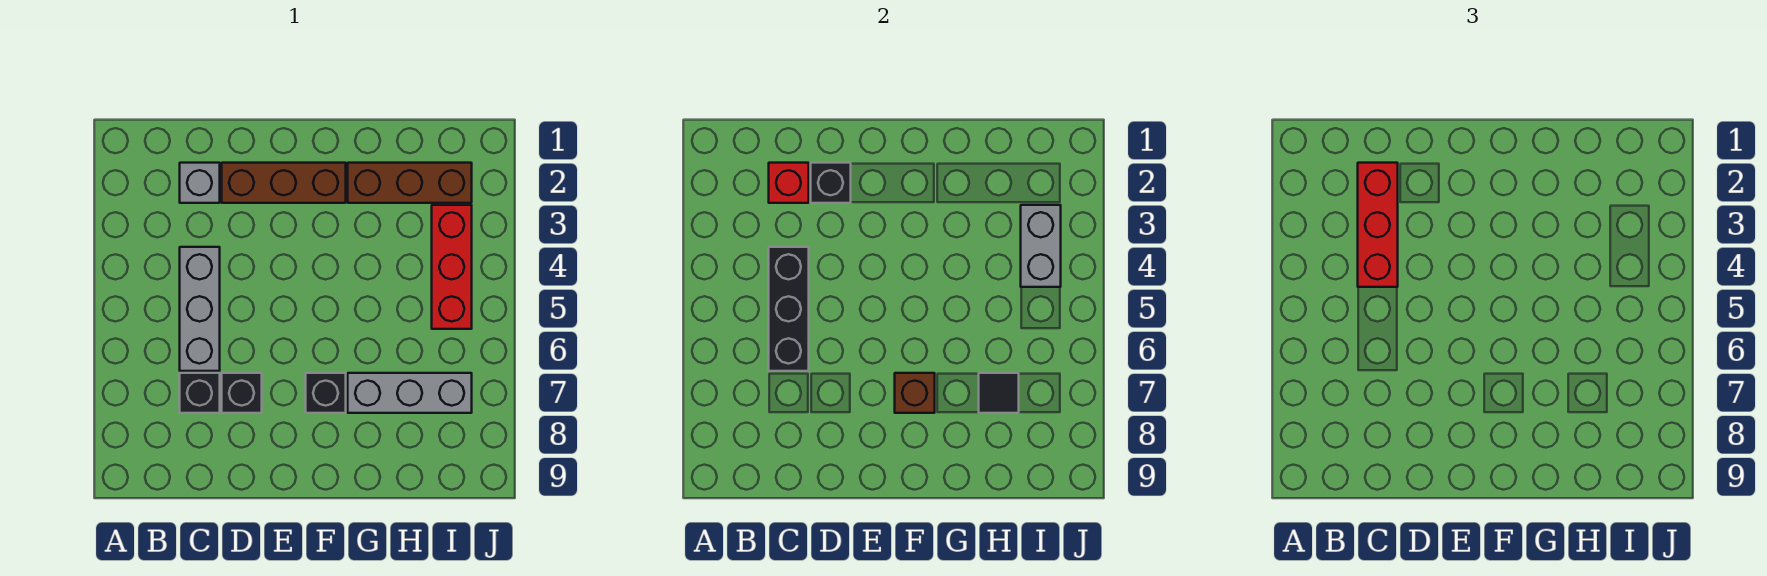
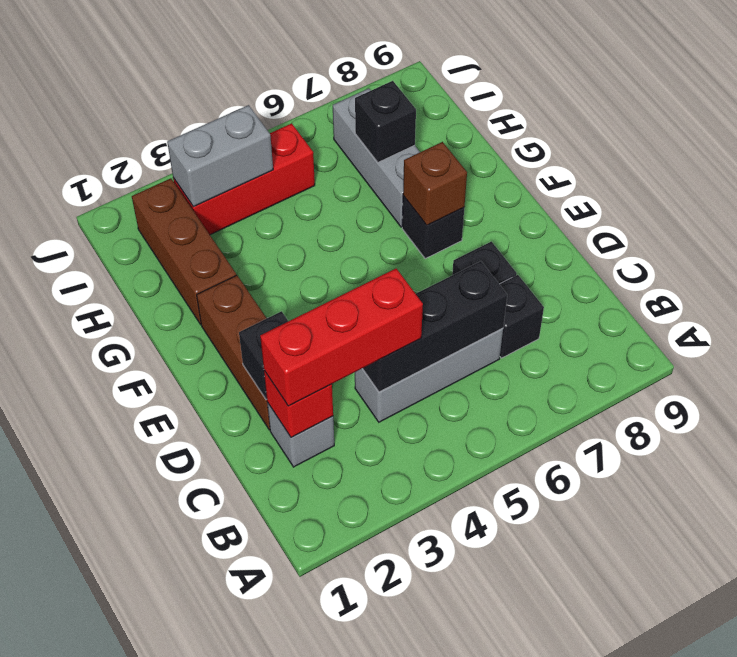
black 1x1 tile [979,373,1019,413] -> black 1x1 brick [355,81,416,162]

